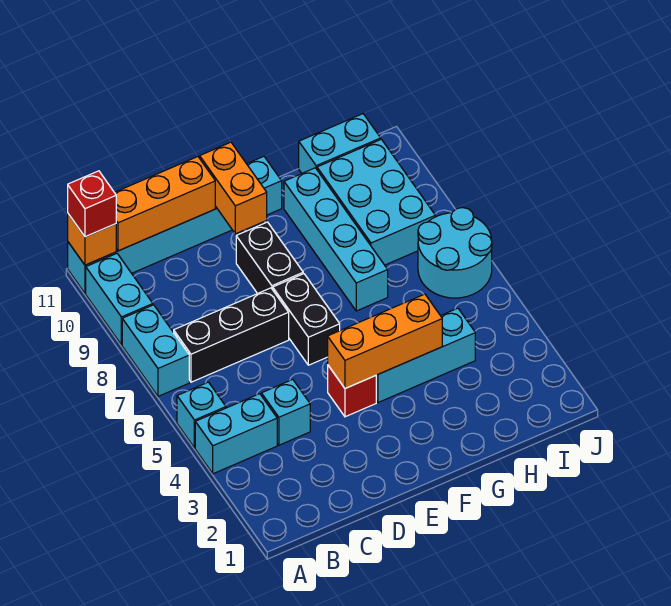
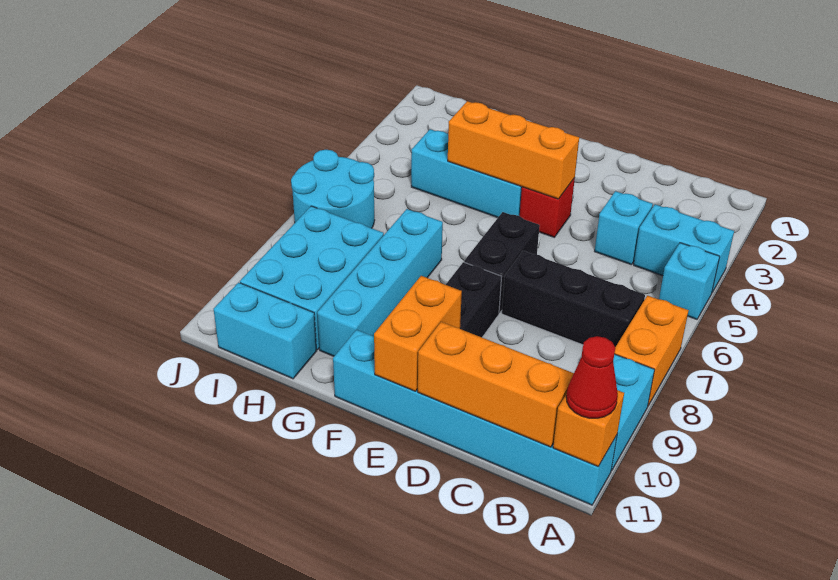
cyan 1x2 brick [122,305,189,396] -> orange 1x2 brick [614,296,689,406]
red 1x1 brick [68,171,116,237] -> red 1x1 cone [566,336,618,418]

